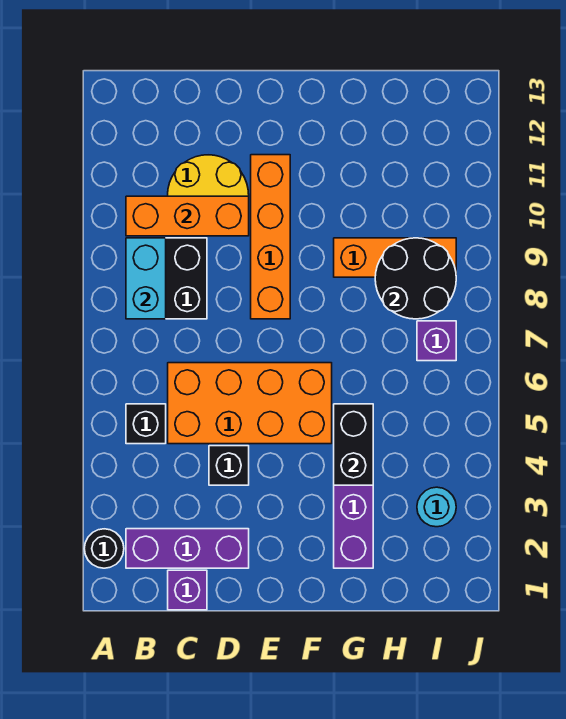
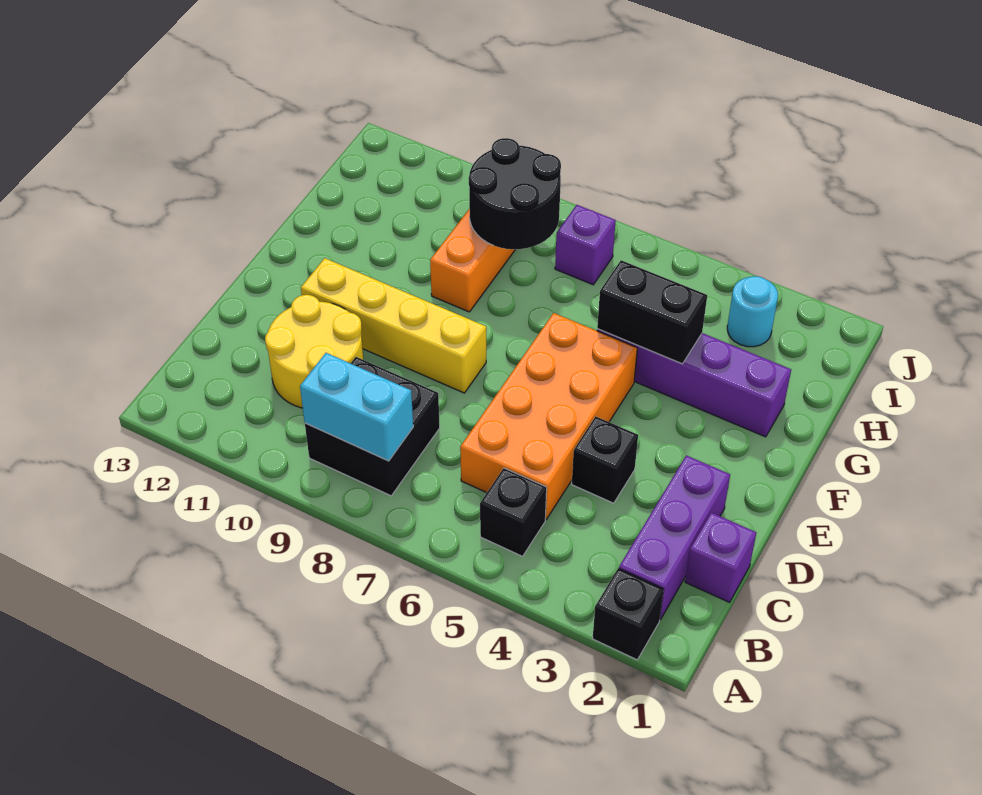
black 1x1 round brick [84,529,124,568] -> black 1x1 brick [593,568,664,660]
orange 1x3 brick [126,196,249,236] -> none
orange 1x4 brick [251,155,290,319] -> yellow 1x4 brick [301,258,486,393]

